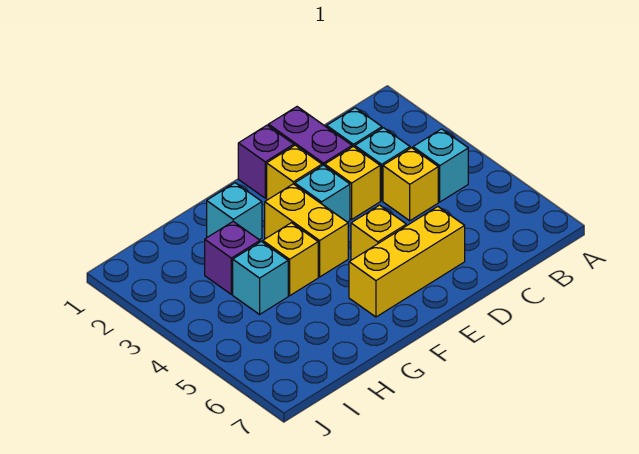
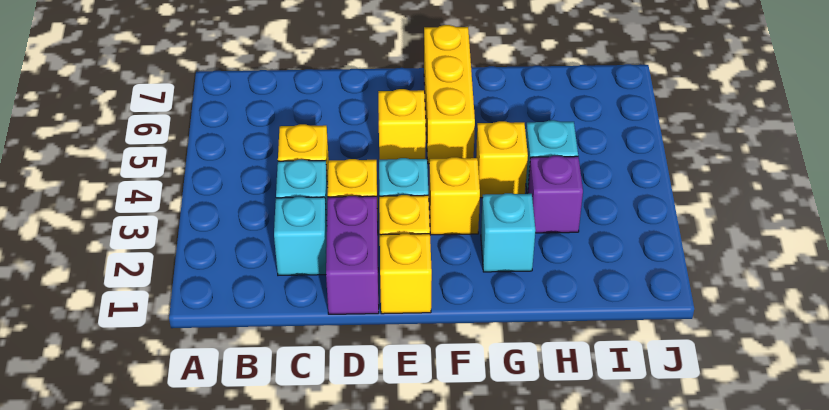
cyan 1x1 brick [413,129,468,202] -> none
yellow 1x3 brick [349,207,465,317] -> yellow 1x3 brick turned to [424,25,475,164]
purple 1x1 brick [238,125,294,198] -> yellow 1x1 brick [380,234,432,314]
yellow 1x2 brick [265,184,348,277] -> yellow 1x1 brick [429,157,480,235]

